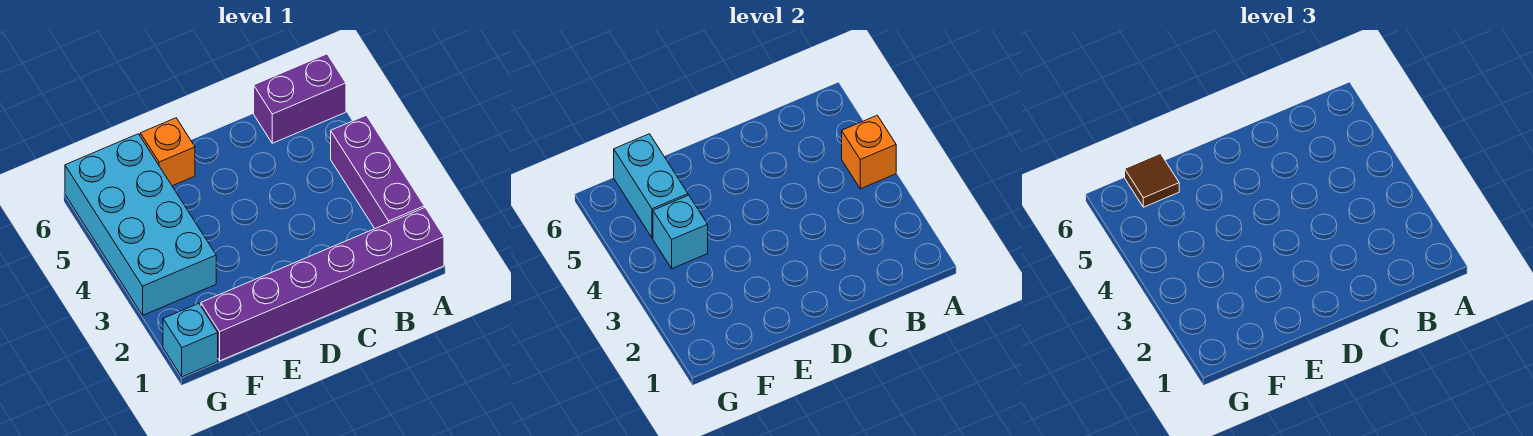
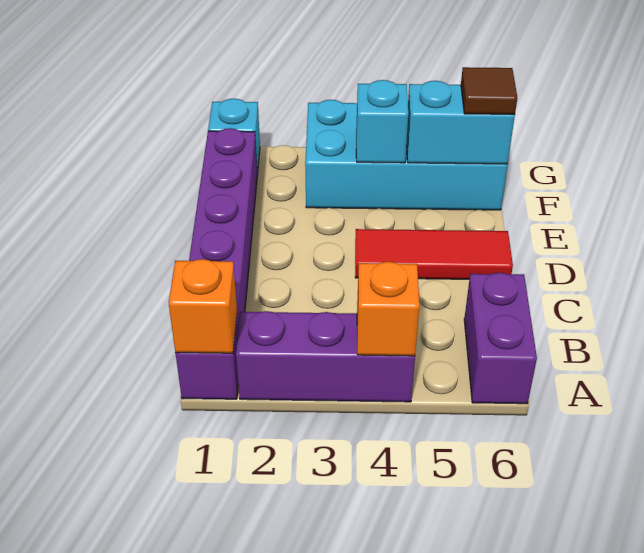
none -> red 1x3 tile [355,229,513,279]
orange 1x1 brick [140,118,195,186] -> orange 1x1 brick moved to [169,259,237,353]

